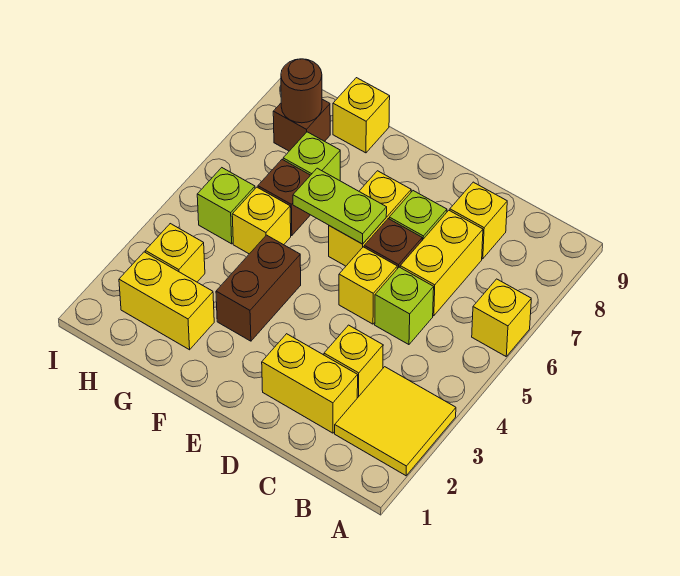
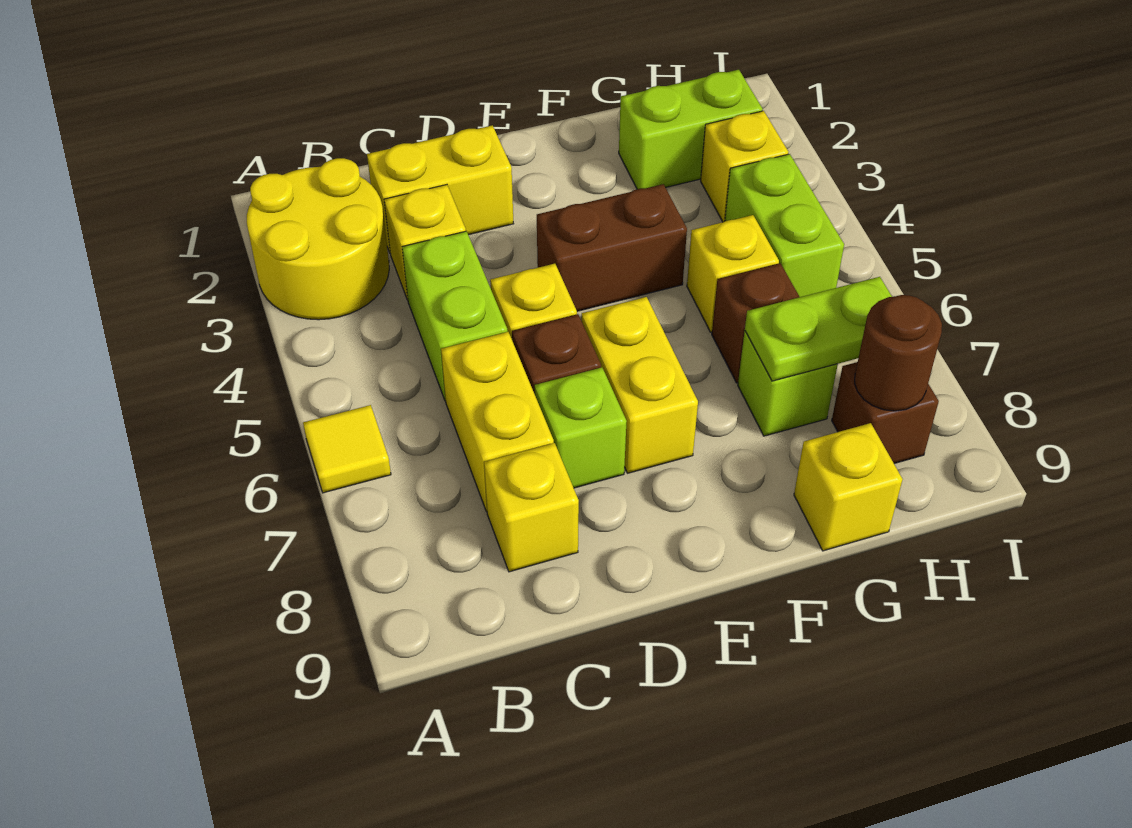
yellow 2x2 tile [335,367,456,476] -> yellow 2x2 round brick [247,158,389,320]
yellow 1x1 brick [472,279,531,356] -> yellow 1x1 tile [303,405,391,493]
lime 1x1 brick [375,267,434,345] -> lime 1x2 brick [402,231,508,401]
lime 1x2 plate [293,168,387,244] -> lime 1x2 plate moved to [745,277,892,381]
brown 1x2 brick [216,235,301,341] -> brown 1x2 brick turned to [537,184,687,311]
yellow 1x2 brick [119,252,214,350] -> lime 1x2 brick [619,70,763,189]
lime 1x1 brick [197,168,255,244] -> lime 1x2 brick [725,154,844,297]

